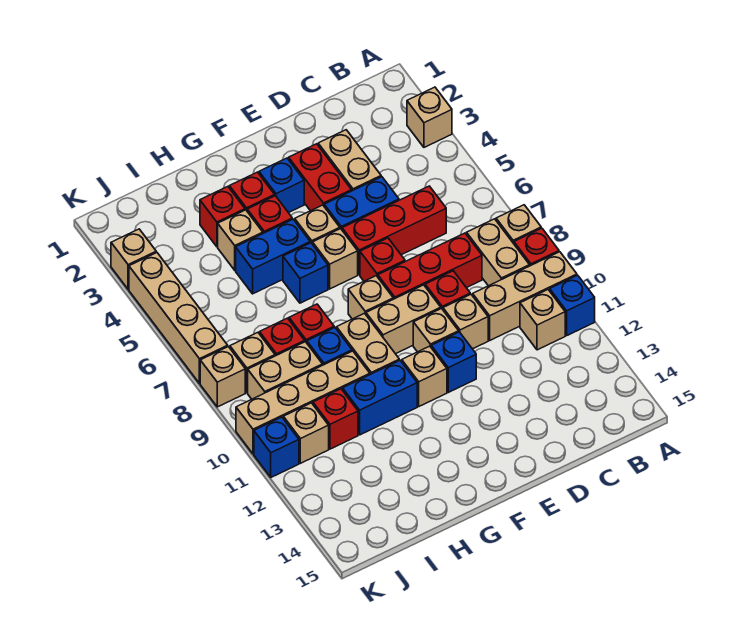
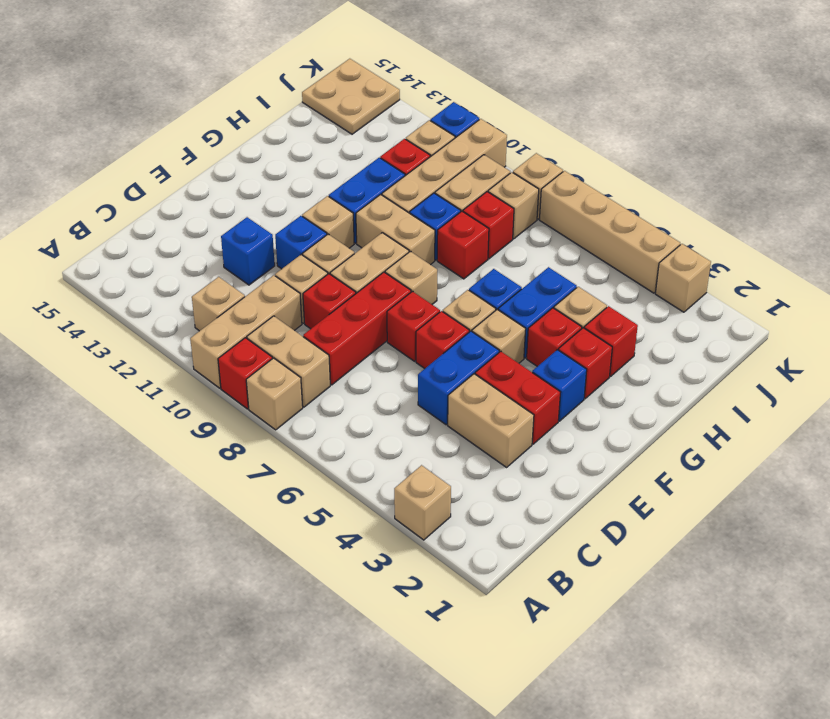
blue 1x1 brick [550,275,595,335] -> blue 1x1 brick moved to [221,217,275,285]
red 1x3 brick [342,186,446,275] -> red 1x1 brick [416,311,469,369]
none -> tan 2x2 plate [302,59,400,134]

